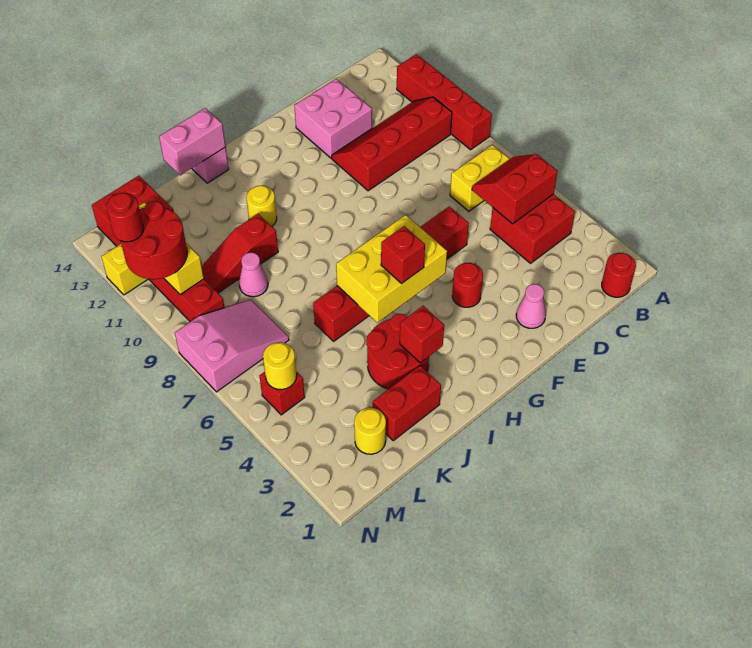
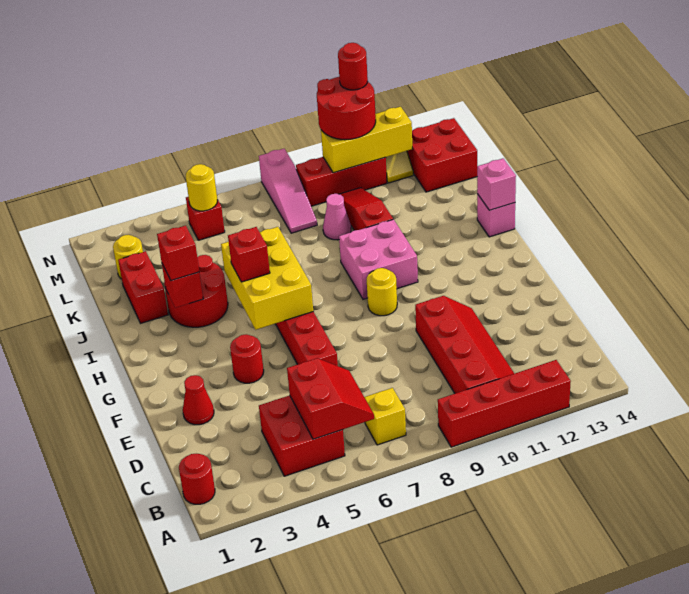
yellow 1x2 brick [450,145,510,211] -> yellow 1x1 brick [364,388,406,445]
pink 2x2 brick [294,79,372,158] -> pink 2x2 brick moved to [339,219,418,299]
pink 1x1 cone [516,284,546,328] -> red 1x1 cone [183,375,214,425]
none -> red 1x1 brick [157,226,199,281]
yellow 1x1 round brick [246,186,277,226] -> yellow 1x1 round brick moved to [367,268,397,316]
pink 1x2 brick [159,108,226,175] -> pink 1x1 brick [477,159,516,210]
pink 2x3 slope [175,300,289,392] -> pink 1x3 slope [259,149,317,233]

